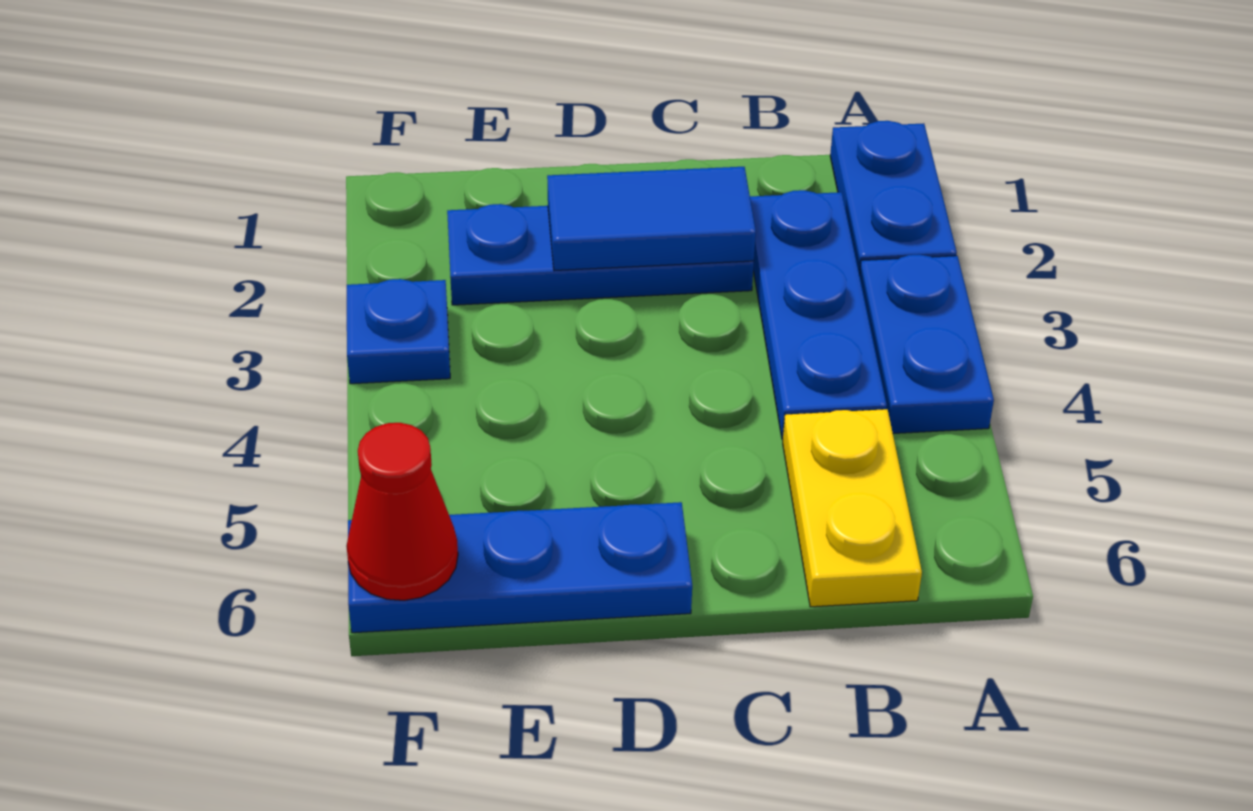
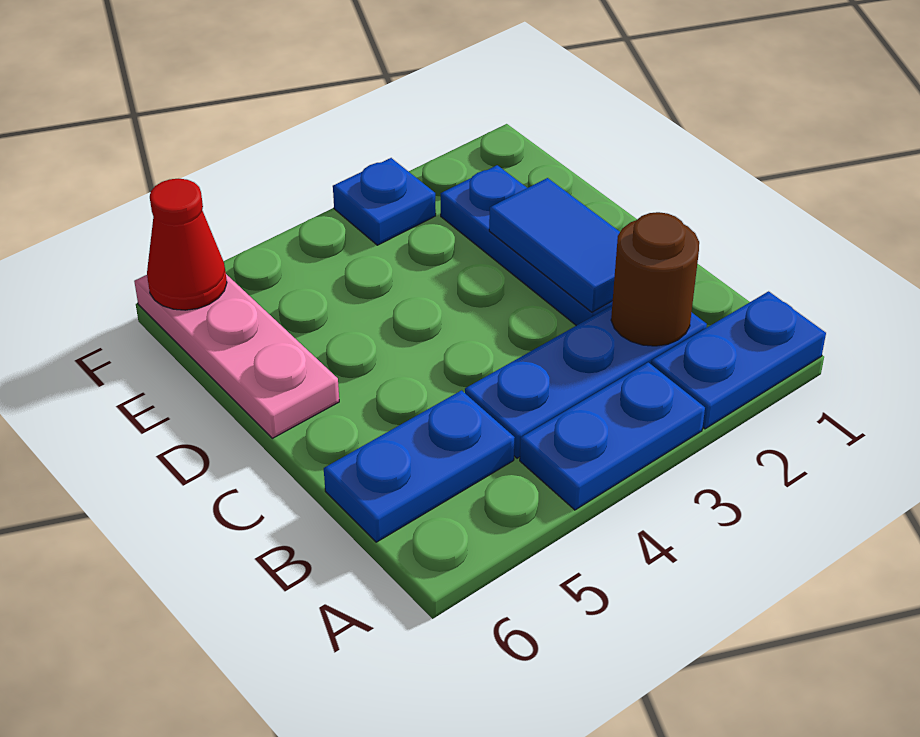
none -> brown 1x1 round brick [611,212,699,346]
yellow 1x2 plate [783,409,922,607] -> blue 1x2 plate [324,390,515,542]
blue 1x3 plate [348,502,692,633] -> pink 1x3 plate [134,274,339,438]

